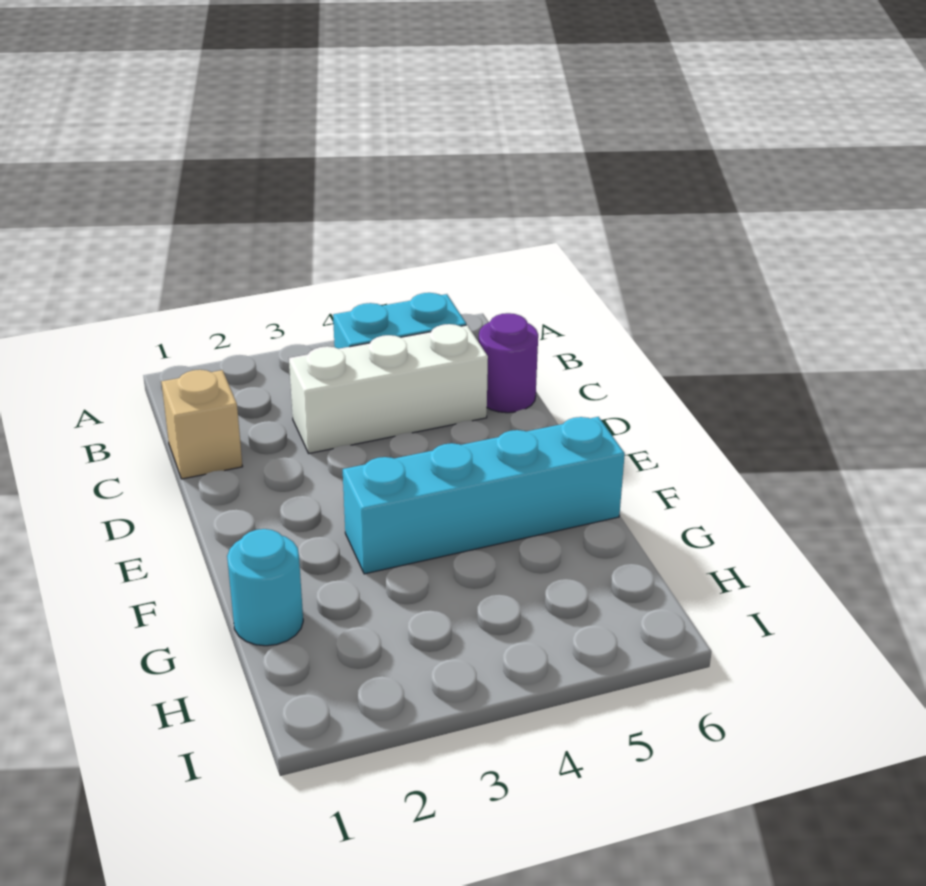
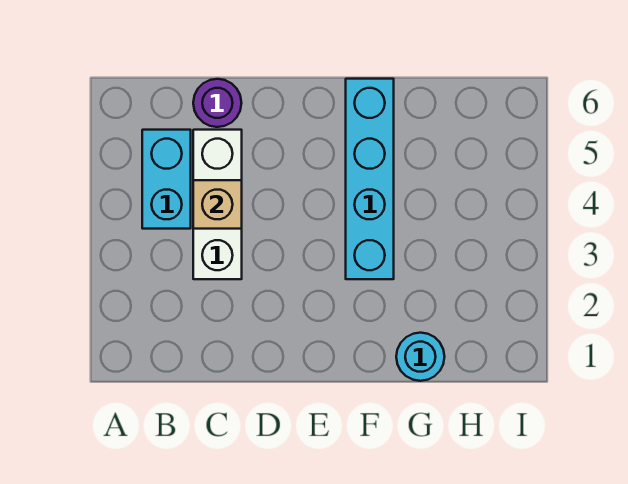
tan 1x1 brick [161,370,243,479] -> tan 1x1 brick moved to [193,180,242,229]

